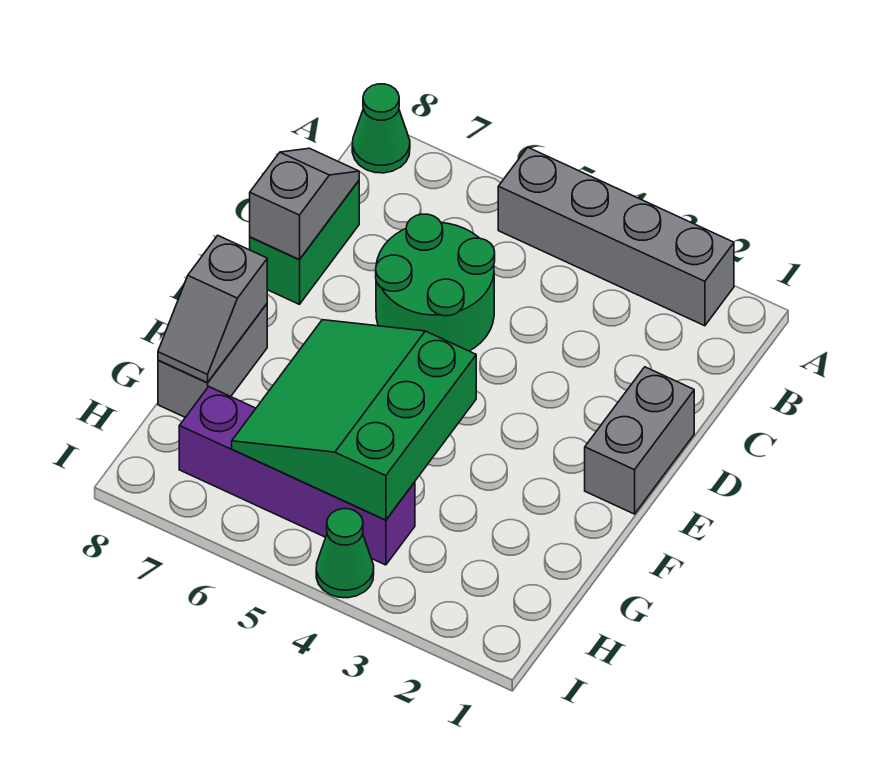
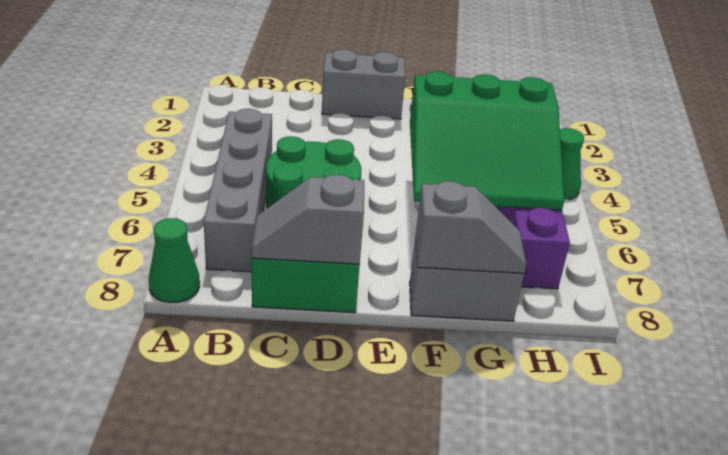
grey 1x4 brick [498,147,734,326] -> grey 1x4 brick moved to [204,109,272,272]

